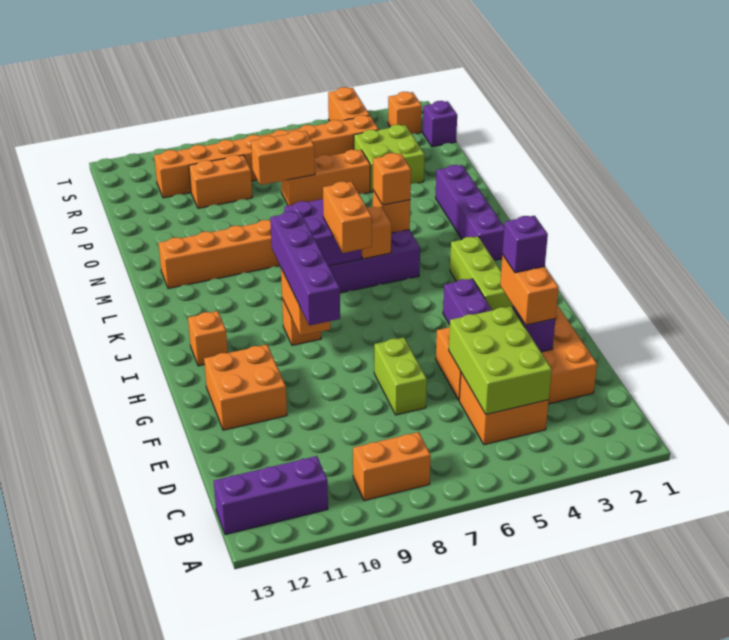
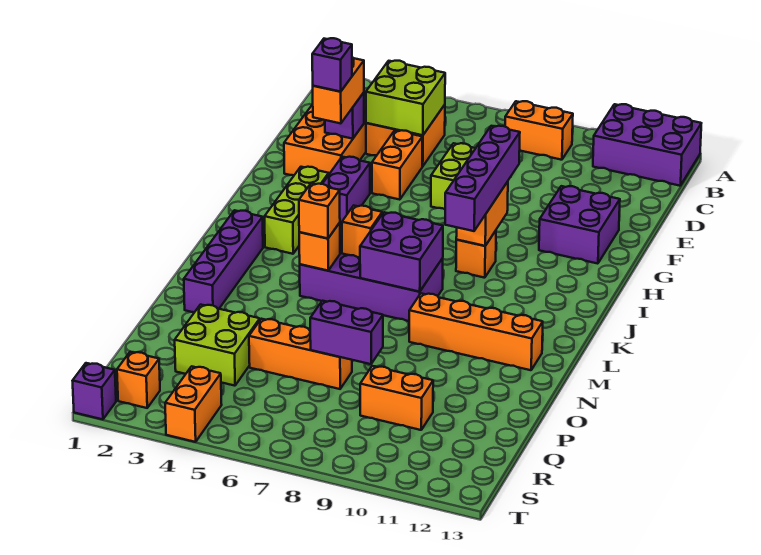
purple 1x3 brick [214,456,328,535] -> purple 2x3 brick [593,104,701,186]
lime 2x3 brick [449,306,552,415] -> lime 2x2 brick [366,61,445,135]
orange 2x2 brick [204,345,287,430] -> purple 2x2 brick [539,186,620,264]
orange 1x1 brick [188,311,228,366] -> none
orange 1x2 brick [323,182,372,253] -> none
orange 1x2 brick [251,131,315,185] -> purple 1x2 brick [310,301,383,364]
purple 1x1 brick [423,101,457,147] -> purple 1x1 brick moved to [73,363,116,419]
orange 1x8 brick [154,115,379,198] -> none

